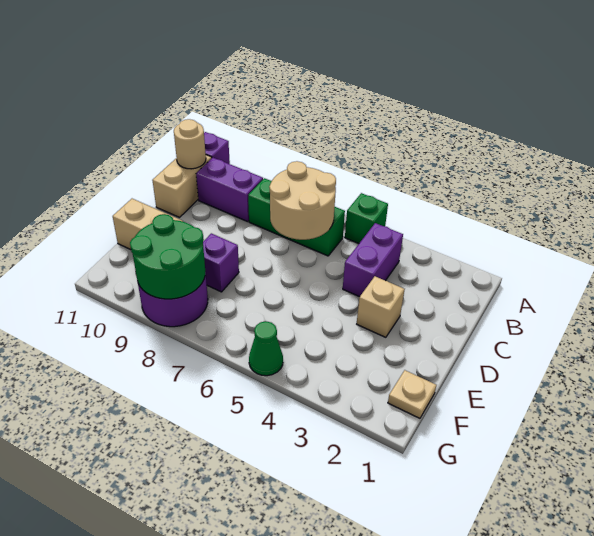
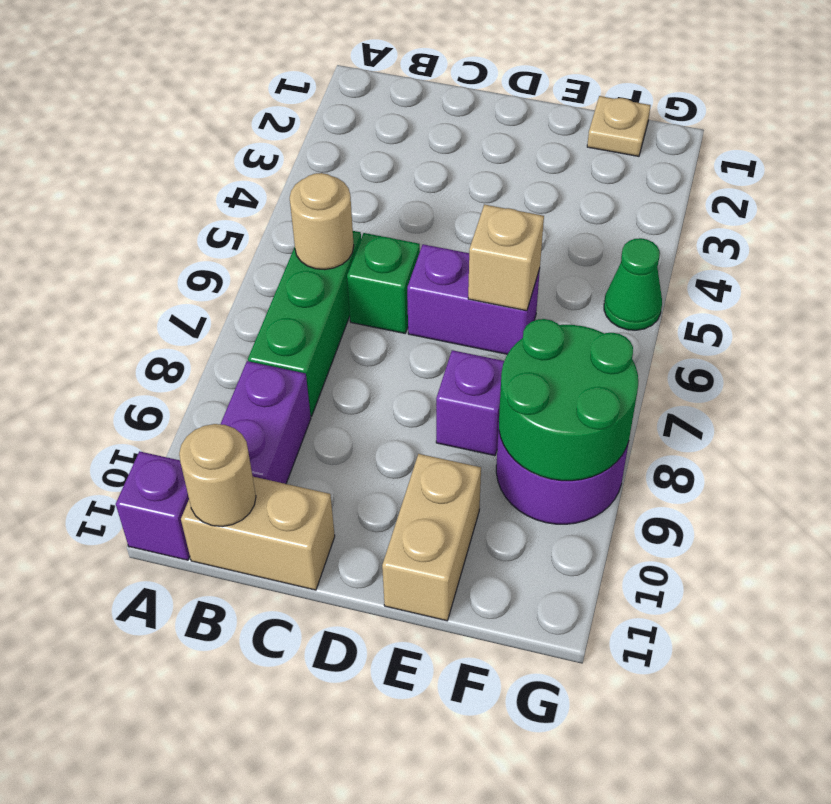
green 1x1 brick [345,193,388,243] -> green 1x1 brick moved to [347,233,420,333]
purple 1x2 brick [343,223,403,297] -> purple 1x2 brick moved to [407,244,540,354]
tan 2x2 round brick [269,161,336,240] -> tan 1x1 round brick [290,173,354,270]
tan 1x1 brick [357,276,405,337] -> tan 1x1 brick moved to [468,205,544,311]

